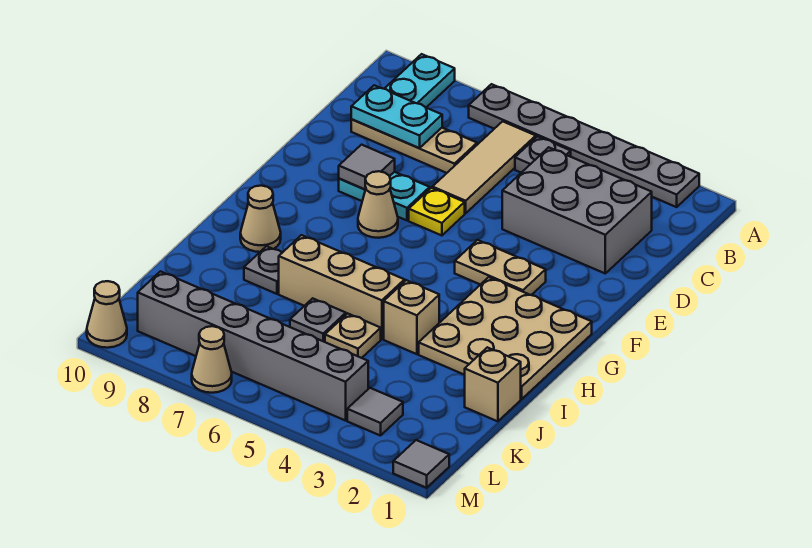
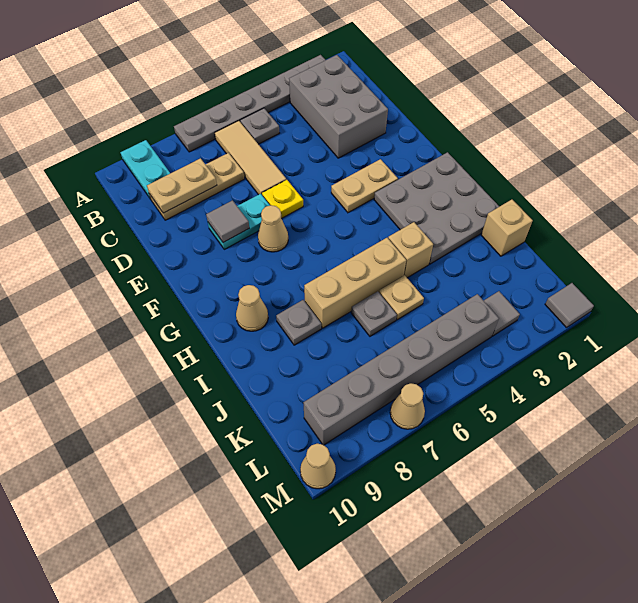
grey 2x3 brick [502,147,652,273] -> grey 2x3 brick turned to [289,55,388,158]
cyan 1x2 plate [351,85,442,148] -> tan 1x2 plate [147,158,217,213]
tan 3x3 plate [419,277,592,399] -> grey 3x3 plate [374,152,499,264]

